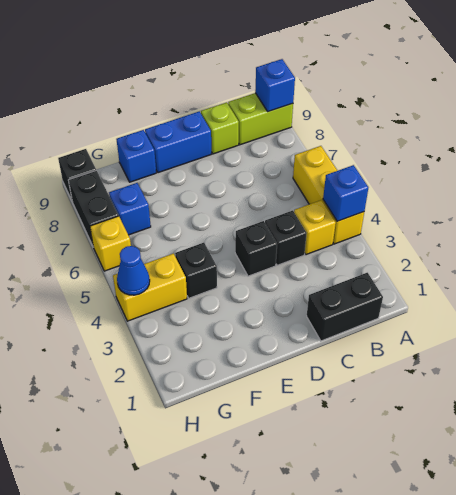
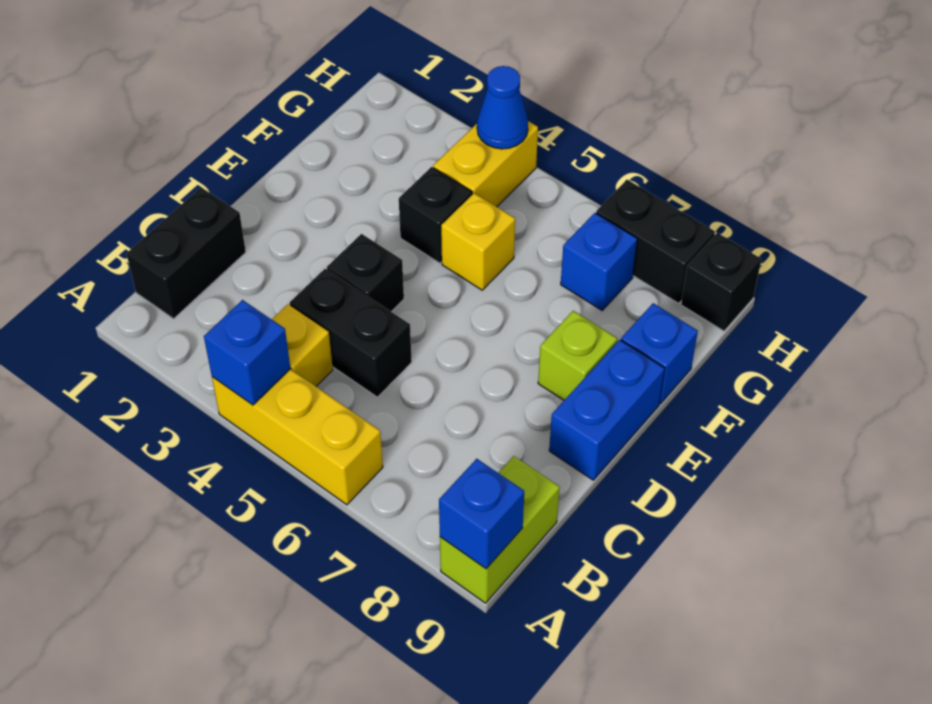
black 1x1 brick [265,210,307,265] -> black 1x2 brick [290,269,412,397]
lime 1x1 brick [201,102,239,154] -> lime 1x1 brick moved to [538,311,617,400]
yellow 1x1 brick [90,216,131,271] -> yellow 1x1 brick moved to [441,193,515,290]

